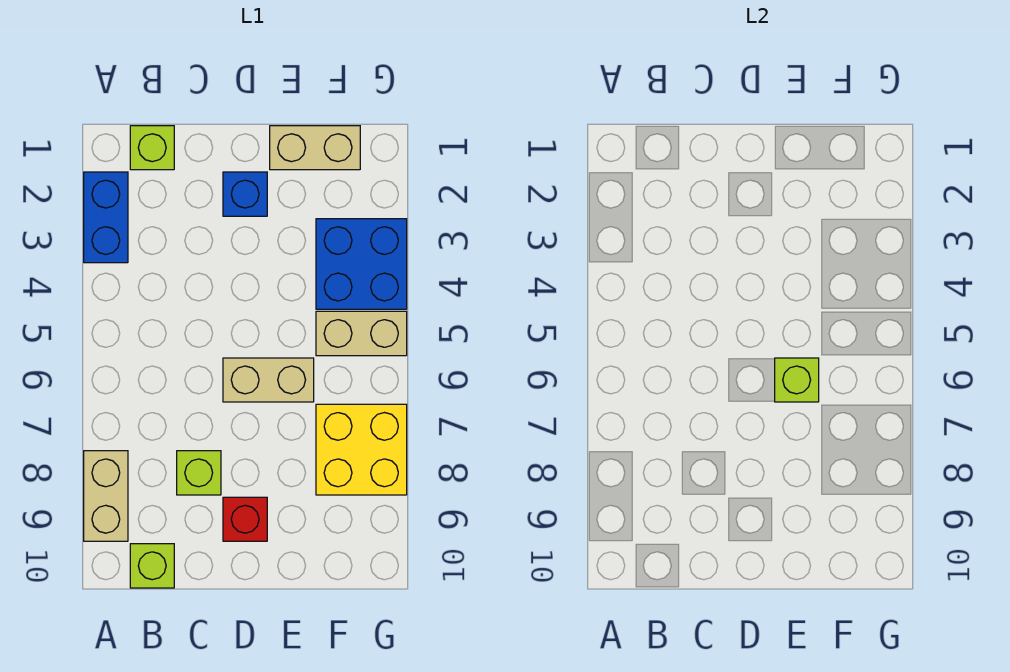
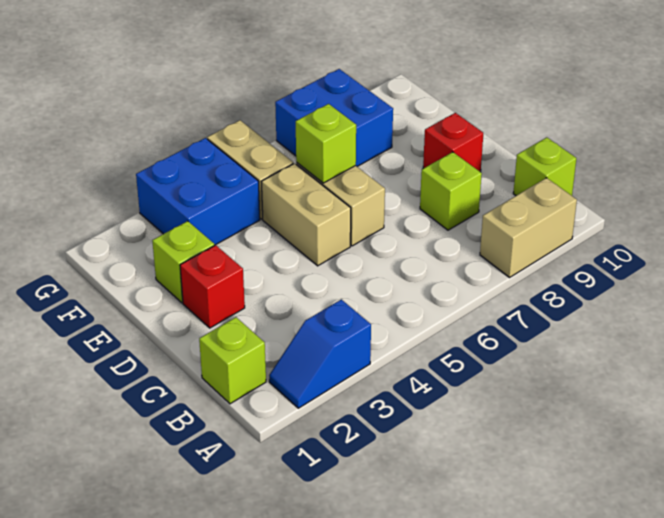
blue 1x2 brick [84,172,128,263] -> blue 1x2 slope [269,299,371,408]
blue 1x1 brick [223,172,267,216] -> red 1x1 brick [180,245,245,328]
tan 1x2 brick [270,126,360,170] -> tan 1x2 brick moved to [261,163,351,266]
none -> lime 1x1 brick [152,221,214,303]
yellow 2x2 brick [316,404,407,495] -> blue 2x2 brick [275,69,393,166]

